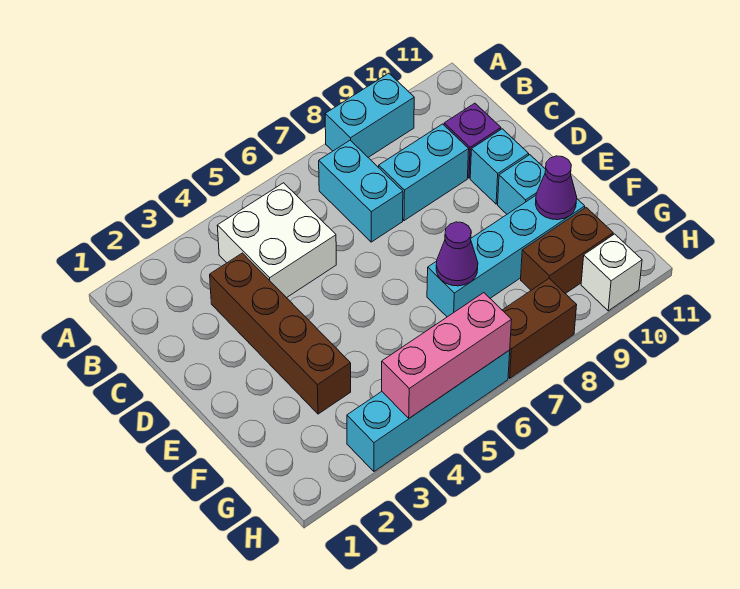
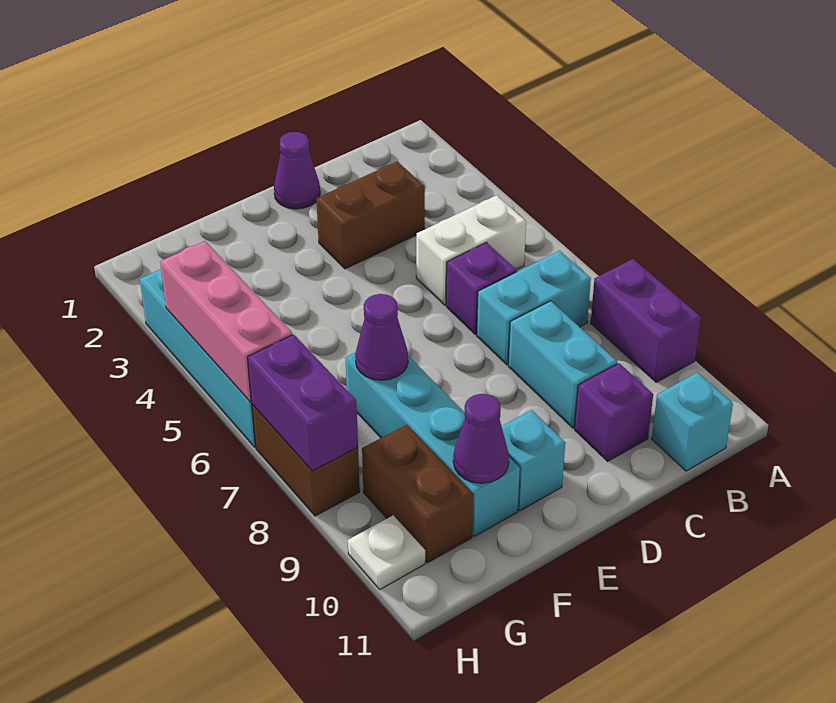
cyan 1x2 brick [325,73,414,158] -> purple 1x2 brick [591,259,701,382]
white 2x2 brick [217,183,336,298] -> white 1x2 brick [416,195,526,305]
brown 1x4 brick [210,253,351,414] -> brown 1x2 brick [316,161,425,269]
none -> purple 1x1 brick [446,243,517,334]
none -> purple 1x1 cone [274,132,320,209]
cyan 1x1 brick [470,129,529,204] -> cyan 1x1 brick moved to [652,372,733,471]
none -> purple 1x2 brick [248,334,358,471]
white 1x1 brick [581,234,642,311] -> white 1x1 plate [348,515,425,589]

